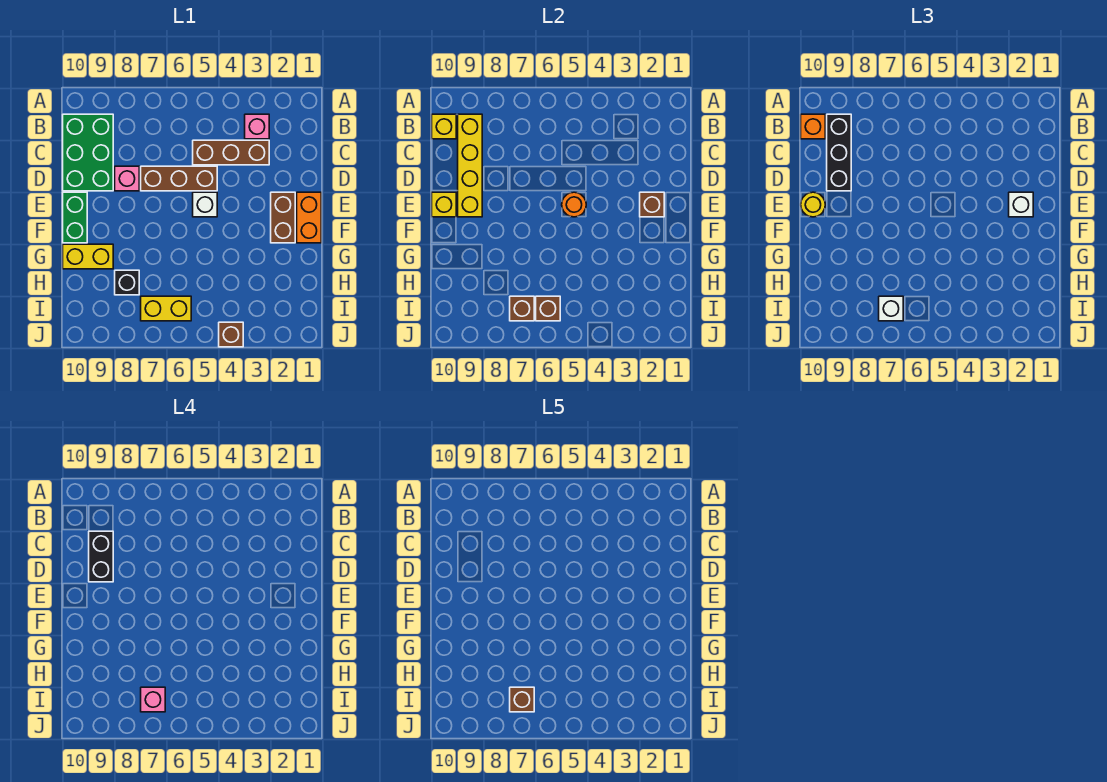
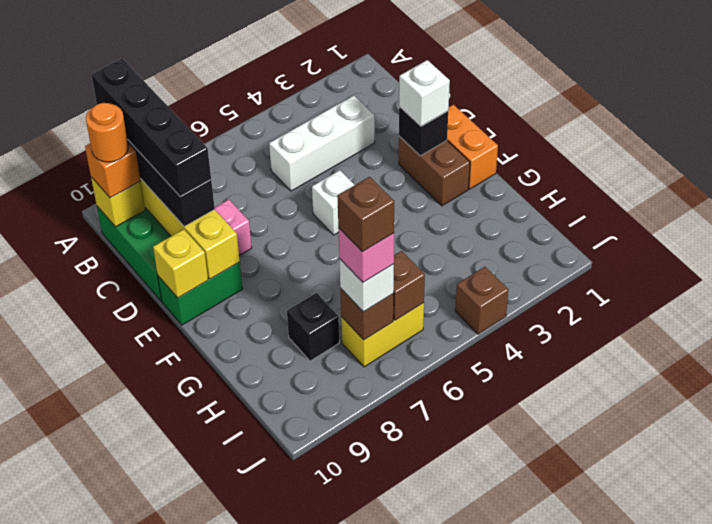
pink 1x1 brick [245,114,269,139] -> none
brown 1x3 brick [193,140,269,165] -> white 1x3 brick [269,96,375,191]
black 1x2 brick [89,531,113,582] -> black 1x4 brick [91,59,211,197]
brown 1x3 brick [141,166,217,191] -> none
brown 1x1 brick [640,192,664,217] -> black 1x1 brick [399,107,448,156]
orange 1x1 round brick [562,192,586,217] -> orange 1x1 round brick moved to [86,103,129,162]
green 1x2 brick [63,192,87,243] -> green 1x2 brick turned to [158,262,242,325]
yellow 1x1 round brick [801,192,825,217] -> none
yellow 1x2 brick [63,244,113,269] -> none

